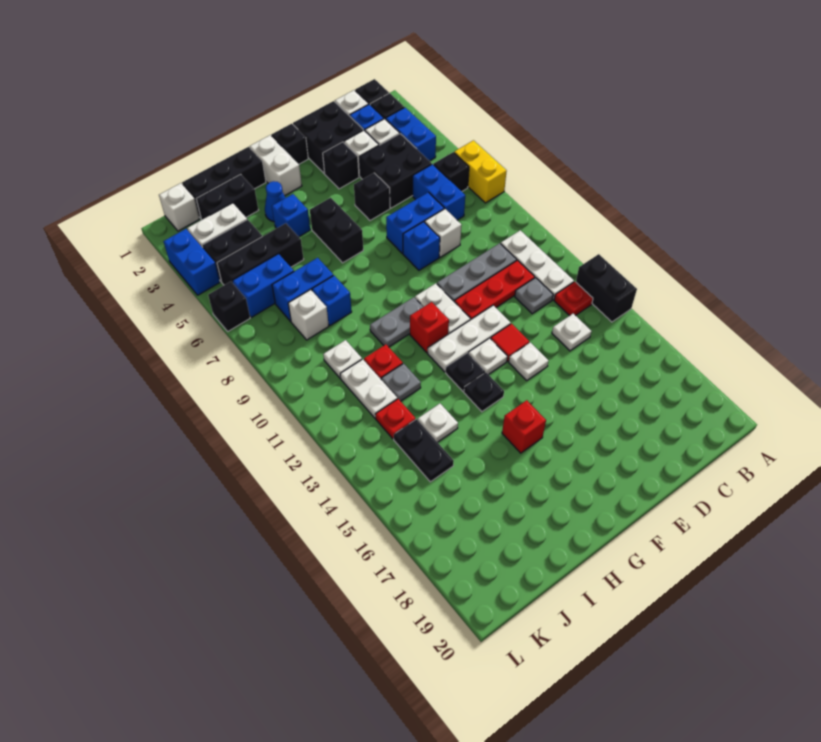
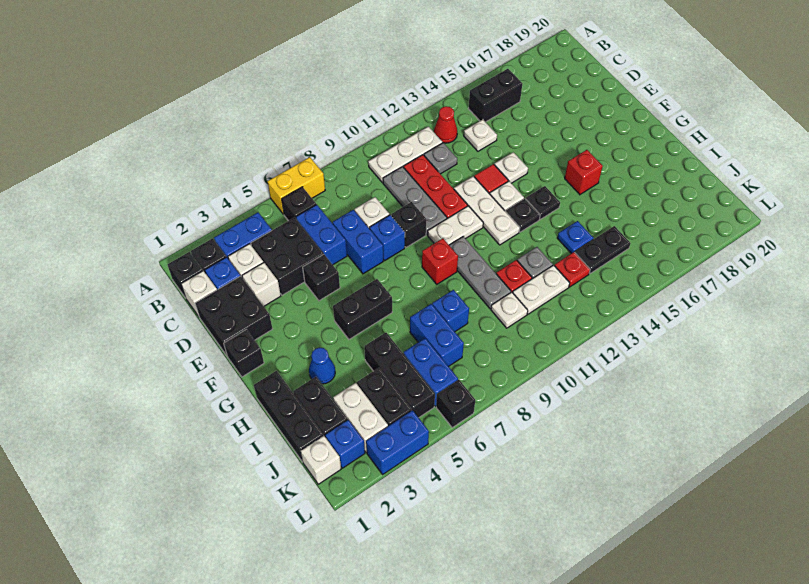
black 1x2 brick [576,254,637,322] -> black 1x2 brick moved to [468,69,522,122]
red 1x1 plate [554,282,593,316] -> red 1x1 cone [434,106,457,143]
blue 1x2 brick [413,164,465,220] -> blue 1x2 brick turned to [296,204,347,265]
black 1x1 brick [323,142,359,189] -> black 1x1 brick moved to [391,202,426,247]
white 1x2 brick [250,135,302,196] -> none
grey 1x2 plate [370,297,423,347] -> grey 1x3 plate [449,236,511,309]
red 1x1 brick [410,302,449,353] -> red 1x1 brick moved to [422,238,458,284]
blue 1x1 brick [272,194,310,237] -> blue 1x1 brick moved to [325,420,365,468]
white 1x1 plate [418,404,458,442] -> blue 1x1 plate [557,221,593,254]
white 1x1 brick [288,290,329,340] -> none

